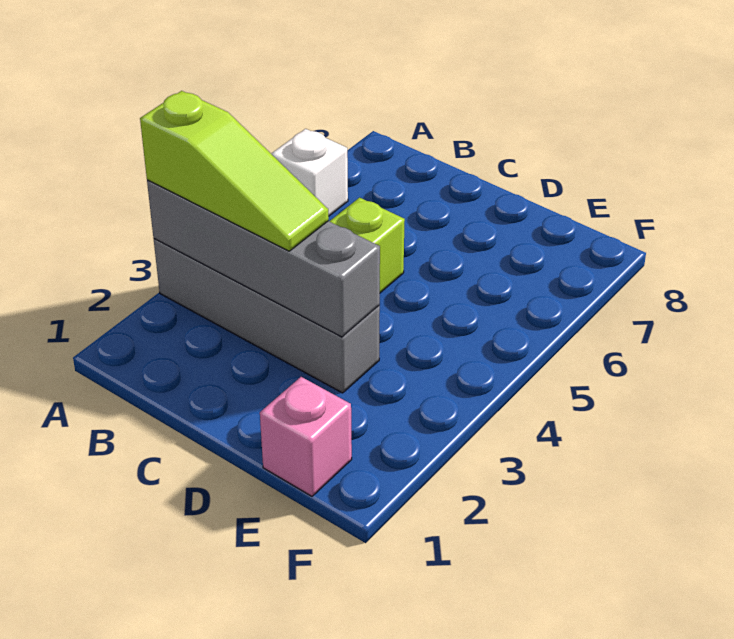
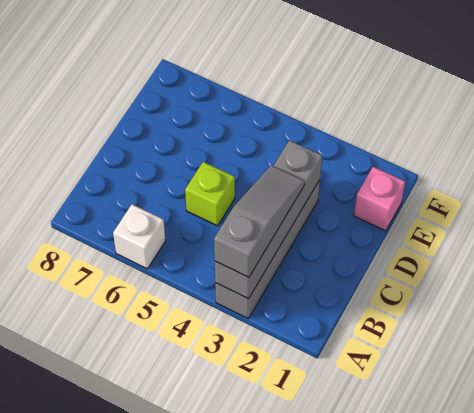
lime 1x3 slope [140,91,329,251] -> grey 1x3 slope [214,165,305,277]

